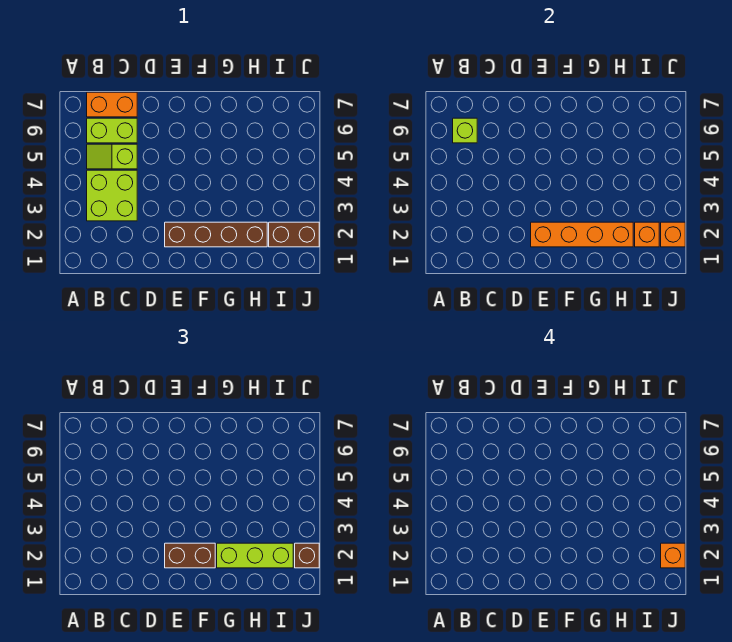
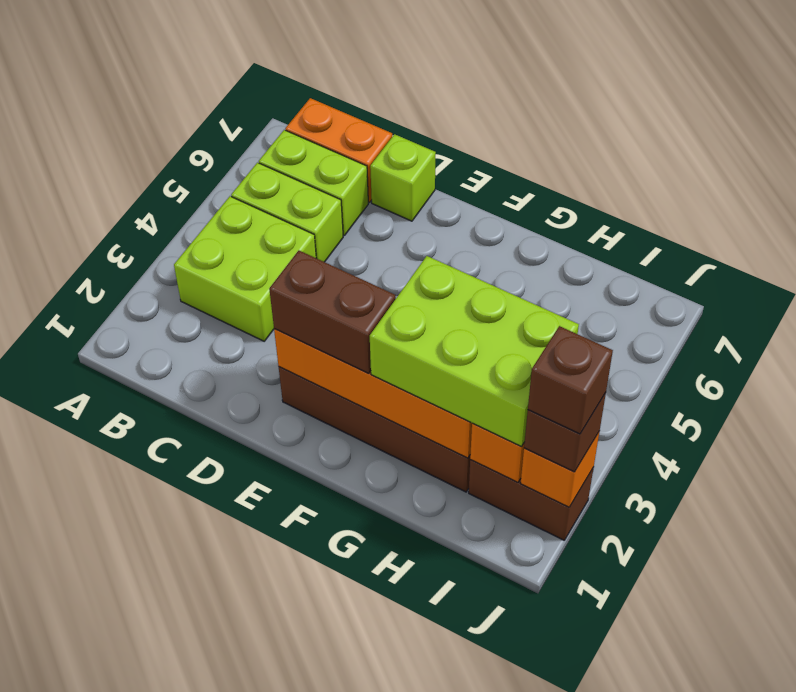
lime 1x2 slope [87,144,137,169] -> lime 1x2 brick [231,163,343,262]
lime 1x1 brick [453,118,477,143] -> lime 1x1 brick moved to [370,134,436,221]
lime 1x3 brick [217,543,293,568] -> lime 2x3 brick [370,256,579,447]
orange 1x1 brick [661,543,685,568] -> brown 1x1 brick [528,326,613,434]

